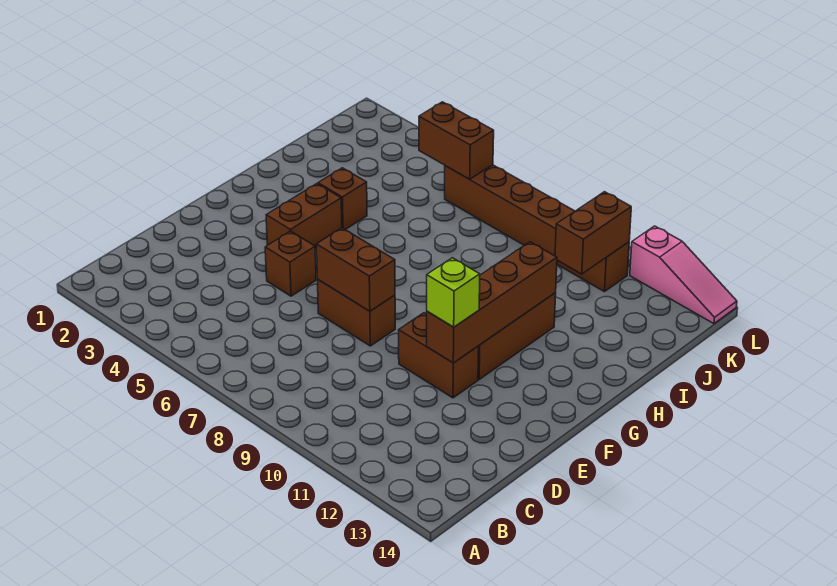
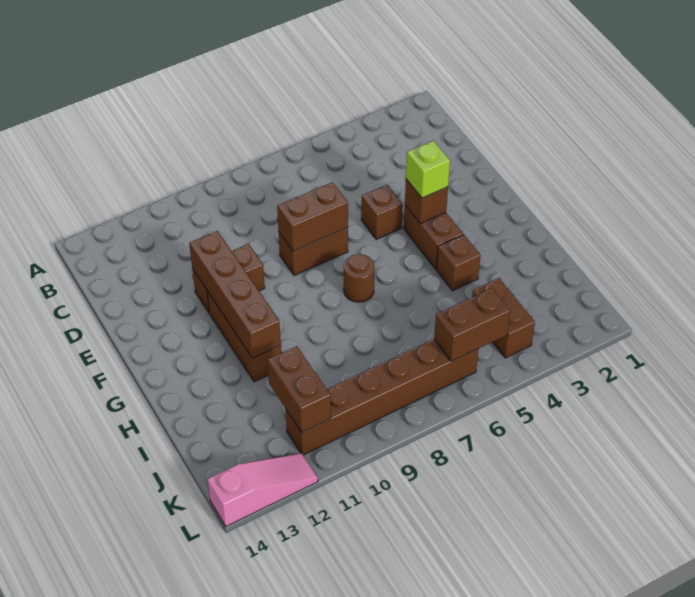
lime 1x1 brick [427,258,480,327] -> lime 1x1 brick moved to [406,141,450,198]
none -> brown 1x1 brick [405,179,448,224]
none -> brown 1x1 round brick [344,254,375,302]
none -> brown 1x2 brick [472,278,535,358]
pink 1x3 slope [630,226,737,324] -> pink 1x3 slope turned to [208,453,318,526]

